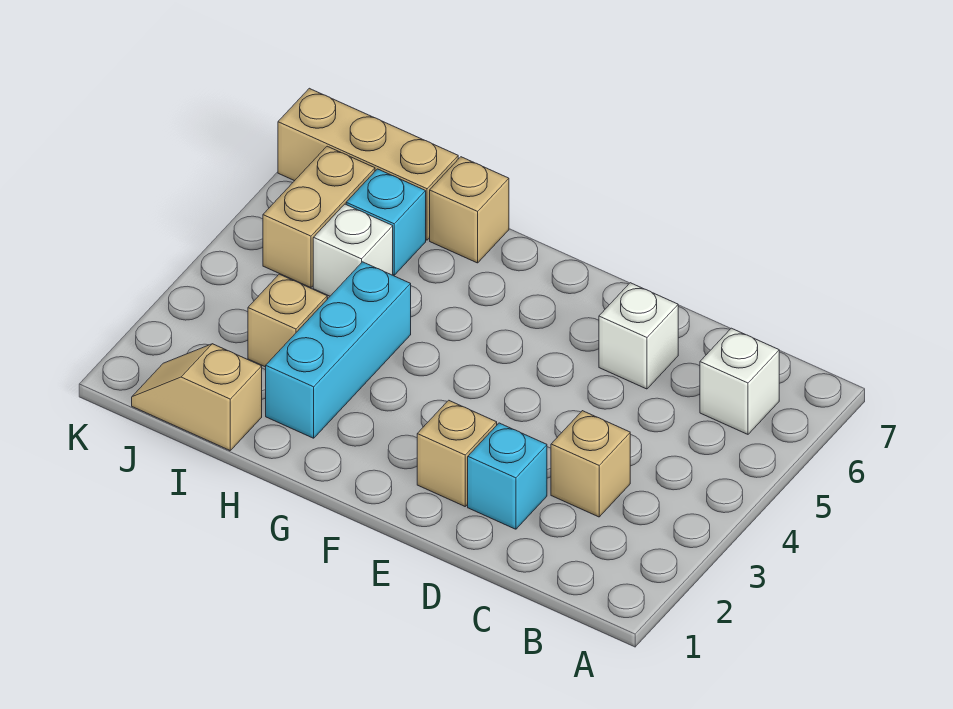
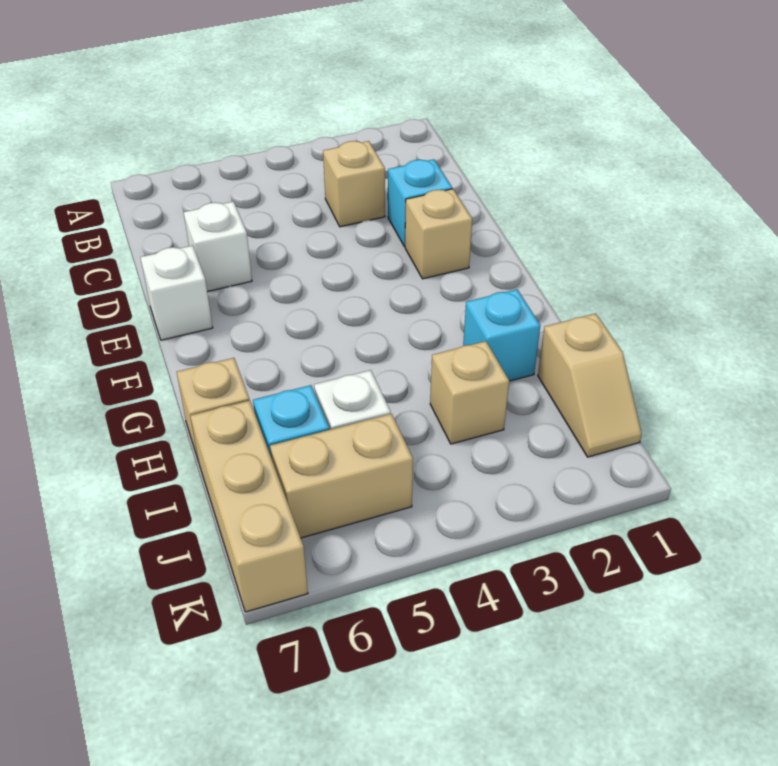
white 1x1 brick [700,328,779,434] -> white 1x1 brick moved to [140,246,213,340]
cyan 1x3 brick [266,262,411,438] -> cyan 1x1 brick [463,289,540,381]

